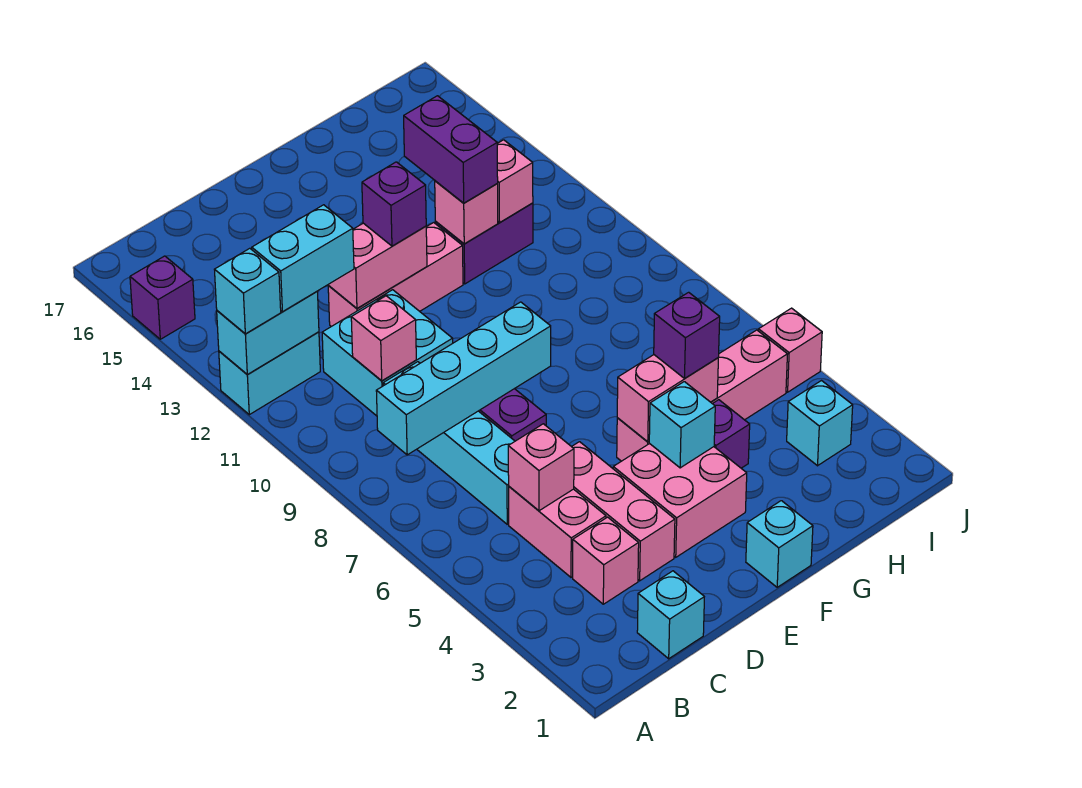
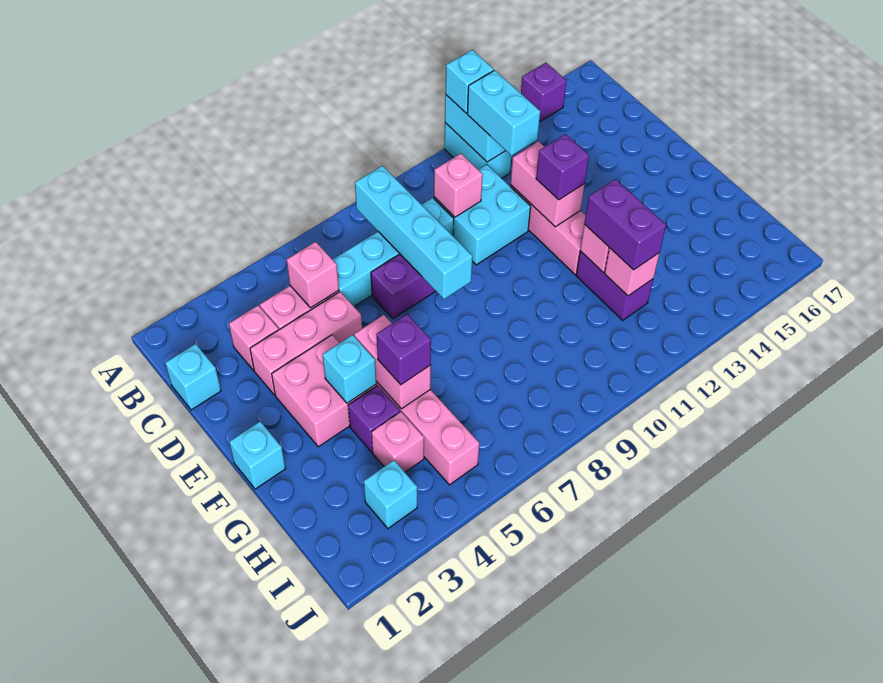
purple 1x2 brick [404,96,498,203] -> purple 1x2 brick turned to [584,179,666,270]
pink 1x1 brick [758,308,822,392] -> pink 1x1 brick moved to [372,412,424,472]

